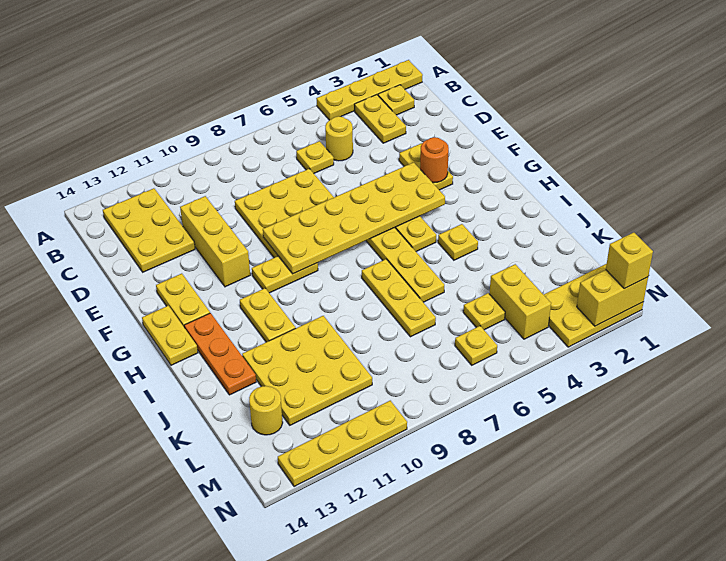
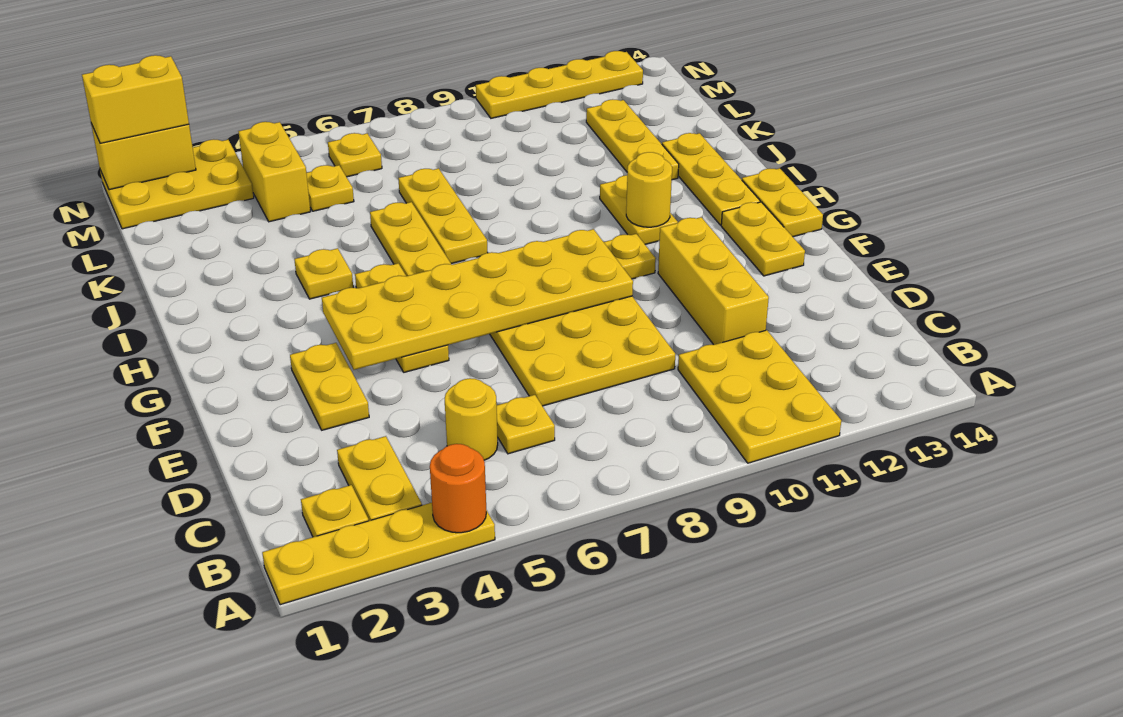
yellow 2x3 plate [103,188,195,272] -> yellow 2x3 plate moved to [678,330,841,463]
orange 1x1 round brick [420,137,449,183] -> orange 1x1 round brick moved to [430,444,486,533]
orange 1x3 plate [184,313,256,395] -> yellow 1x3 plate [662,133,760,225]
yellow 3x3 plate [242,316,372,425] -> yellow 1x3 plate [586,99,679,180]
yellow 1x1 round brick [249,386,283,435] -> yellow 1x1 round brick moved to [626,152,672,227]
yellow 1x1 brick [606,232,653,289] -> yellow 1x2 brick [82,55,189,143]

